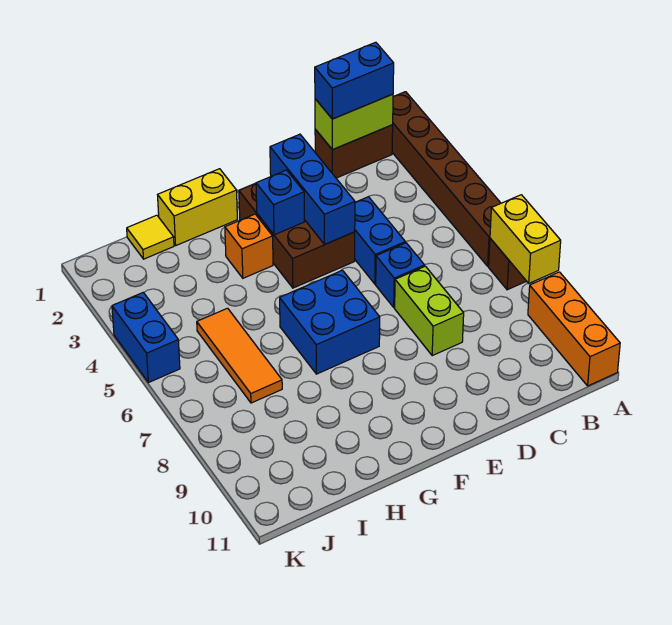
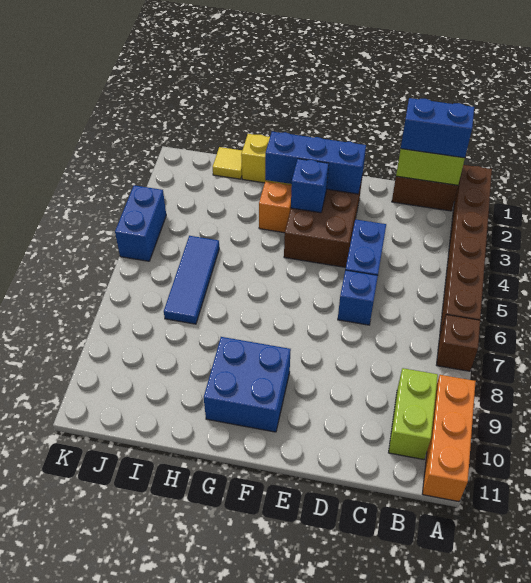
yellow 1x2 brick [490,195,561,283] -> none
lime 1x2 brick [395,266,464,356] -> lime 1x2 brick moved to [389,368,438,460]
blue 1x3 brick [270,134,355,244] -> blue 1x3 brick turned to [265,132,366,194]
blue 2x2 brick [280,270,380,374] -> blue 2x2 brick moved to [204,337,291,432]
orange 1x3 tile [197,308,282,403] -> blue 1x3 tile [164,236,219,324]

